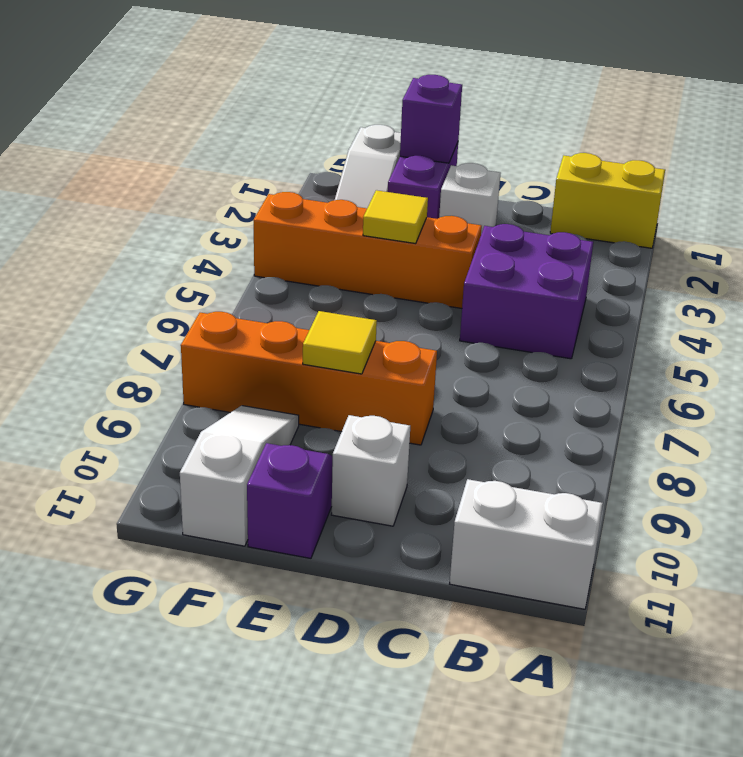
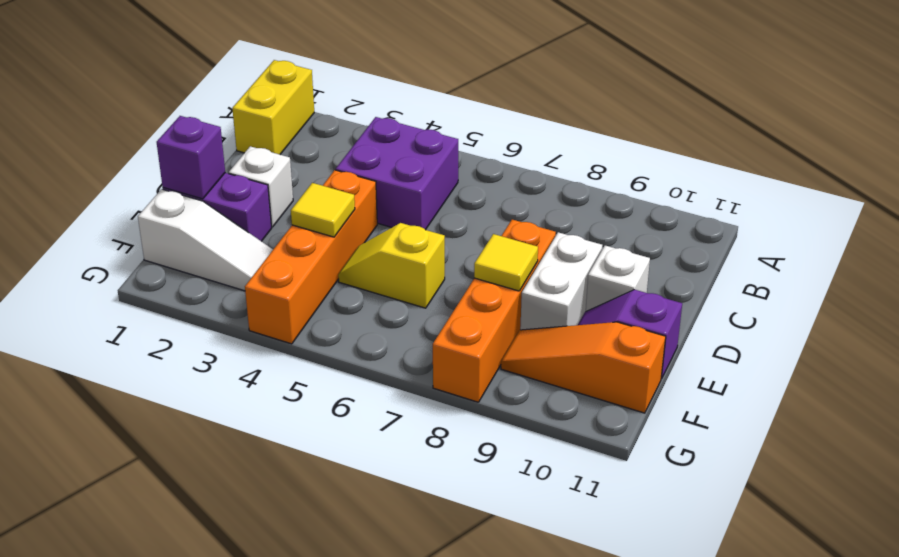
white 1x2 brick [450,479,603,609] -> white 1x2 brick moved to [520,232,602,330]
none -> yellow 1x2 slope [338,223,445,308]
white 1x3 slope [180,406,299,546] -> orange 1x3 slope [501,322,666,413]

